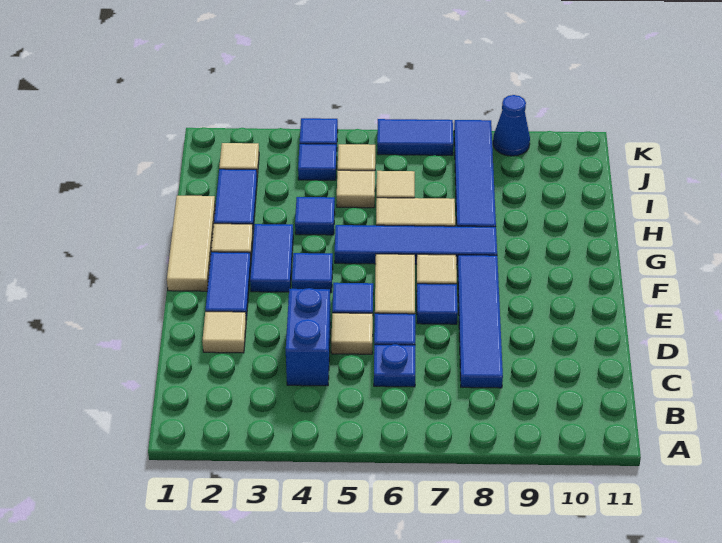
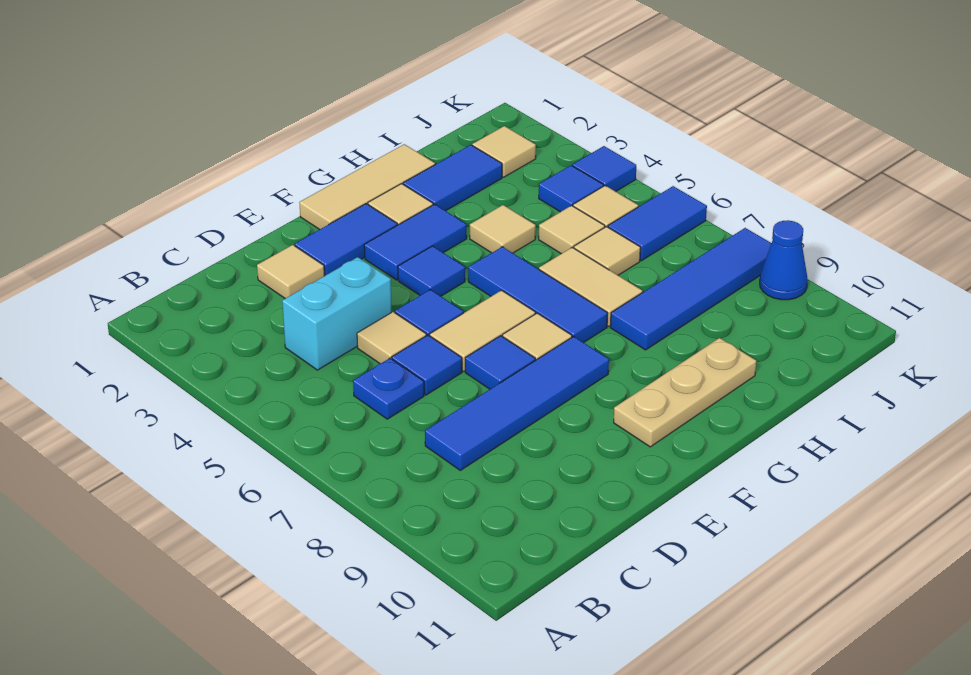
blue 1x2 brick [286,288,331,386] -> cyan 1x2 brick [282,257,391,370]
none -> tan 1x3 plate [614,338,756,447]
blue 1x4 tile [335,225,497,265] -> blue 1x3 tile [468,247,608,343]
blue 1x1 tile [295,197,335,235] -> tan 1x1 tile [470,205,536,253]
blue 1x2 tile [377,119,453,155] -> blue 1x2 tile turned to [608,186,707,261]

